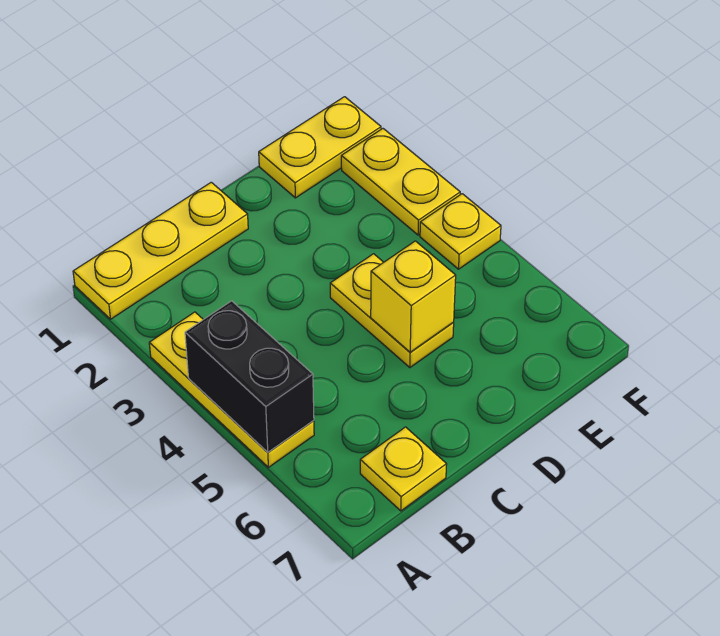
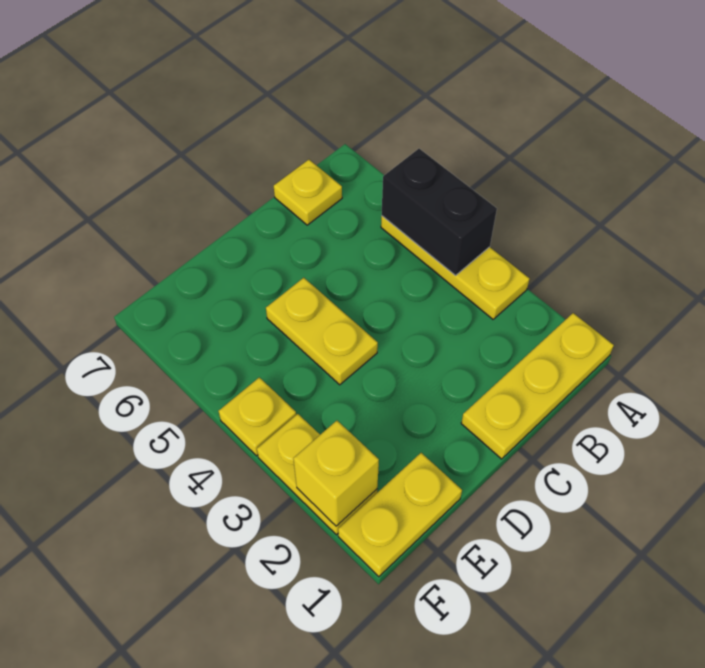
yellow 1x1 brick [371,241,456,352] -> yellow 1x1 brick moved to [293,421,379,526]

